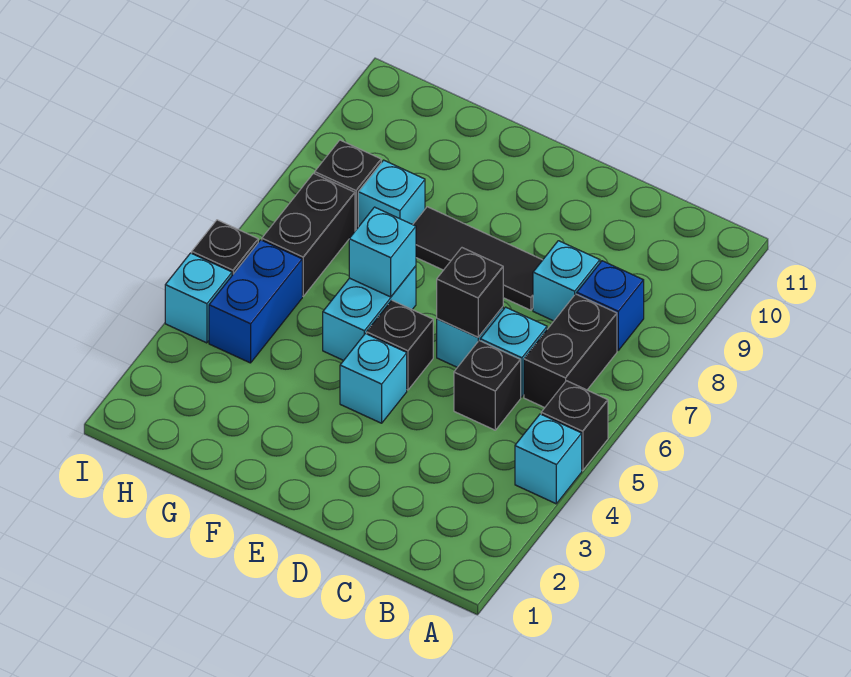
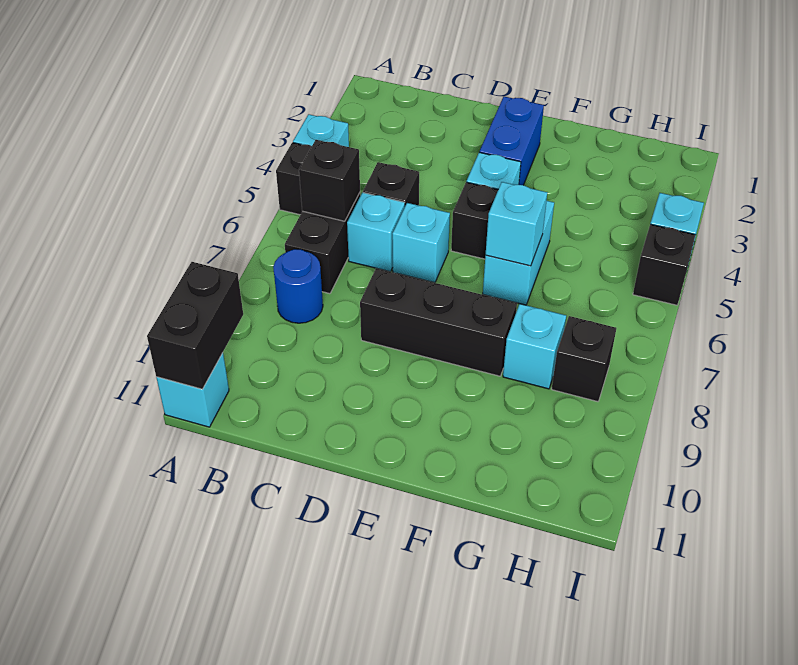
blue 1x1 brick [577,261,644,350] -> blue 1x1 round brick [273,249,323,323]
cyan 1x1 brick [533,241,600,321] -> cyan 1x1 brick moved to [156,353,229,427]
black 1x1 brick [437,248,503,337] -> black 1x1 brick moved to [299,140,360,221]
black 1x3 tile [413,207,542,310] -> black 1x3 brick [360,268,517,376]
blue 1x2 brick [209,240,302,363] -> blue 1x2 brick moved to [480,97,544,185]
black 1x2 brick [262,173,355,296] -> black 1x2 brick moved to [147,262,243,389]

